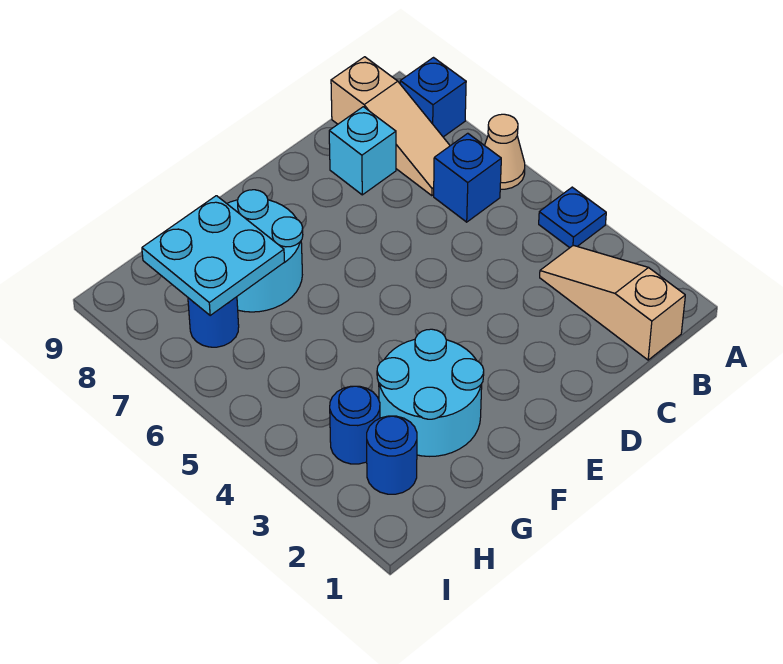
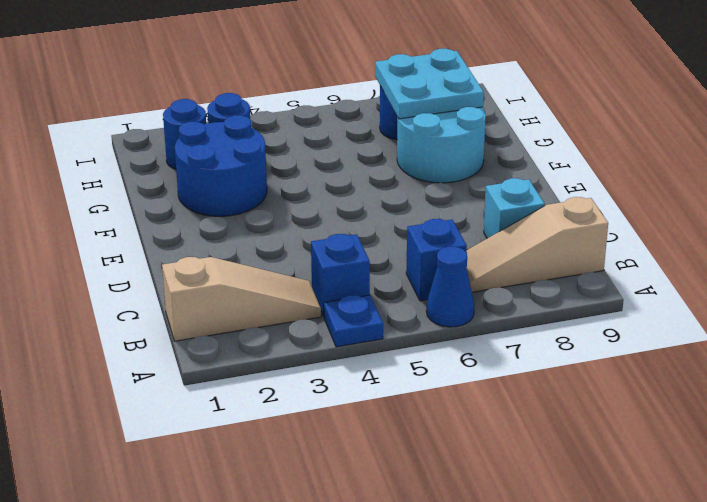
tan 1x1 cone [485,114,525,189] -> blue 1x1 cone [426,247,474,327]
blue 1x1 brick [400,58,466,137] -> blue 1x1 brick moved to [311,234,370,317]
cyan 2x2 round brick [377,329,484,456] -> blue 2x2 round brick [175,115,267,216]

